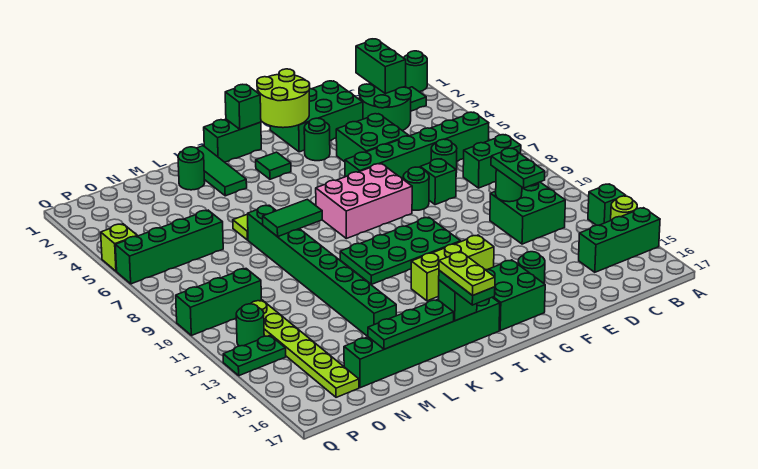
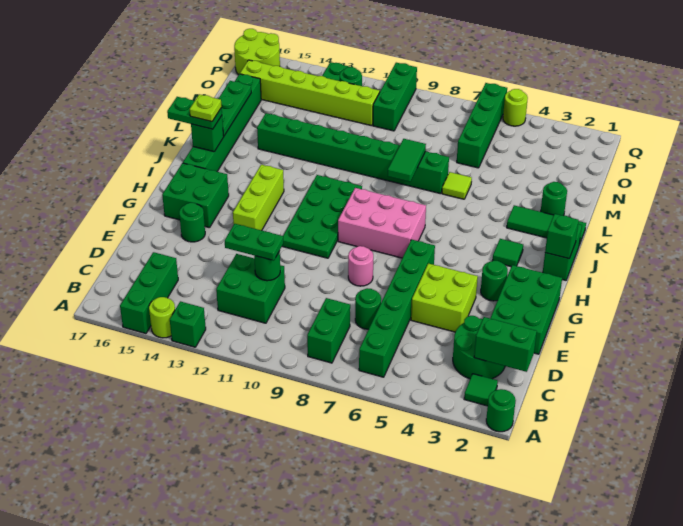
green 2x2 brick [336,114,409,162] -> lime 2x2 brick [411,263,478,332]
green 1x1 brick [420,159,456,205] -> none
green 1x1 round brick [403,167,429,210] -> pink 1x1 round brick [348,246,373,286]
lime 2x2 round brick [257,69,310,128] -> lime 2x2 round brick moved to [234,29,280,75]
pink 2x3 brick [316,164,412,239] -> pink 2x3 brick turned to [338,188,426,258]
lime 1x2 plate [439,252,495,295] -> lime 1x1 plate [190,94,222,122]
lime 1x6 plate [251,300,359,397] -> lime 1x6 brick [240,60,380,126]
lime 1x1 brick [101,224,137,271] -> lime 1x1 round brick [503,89,528,126]

